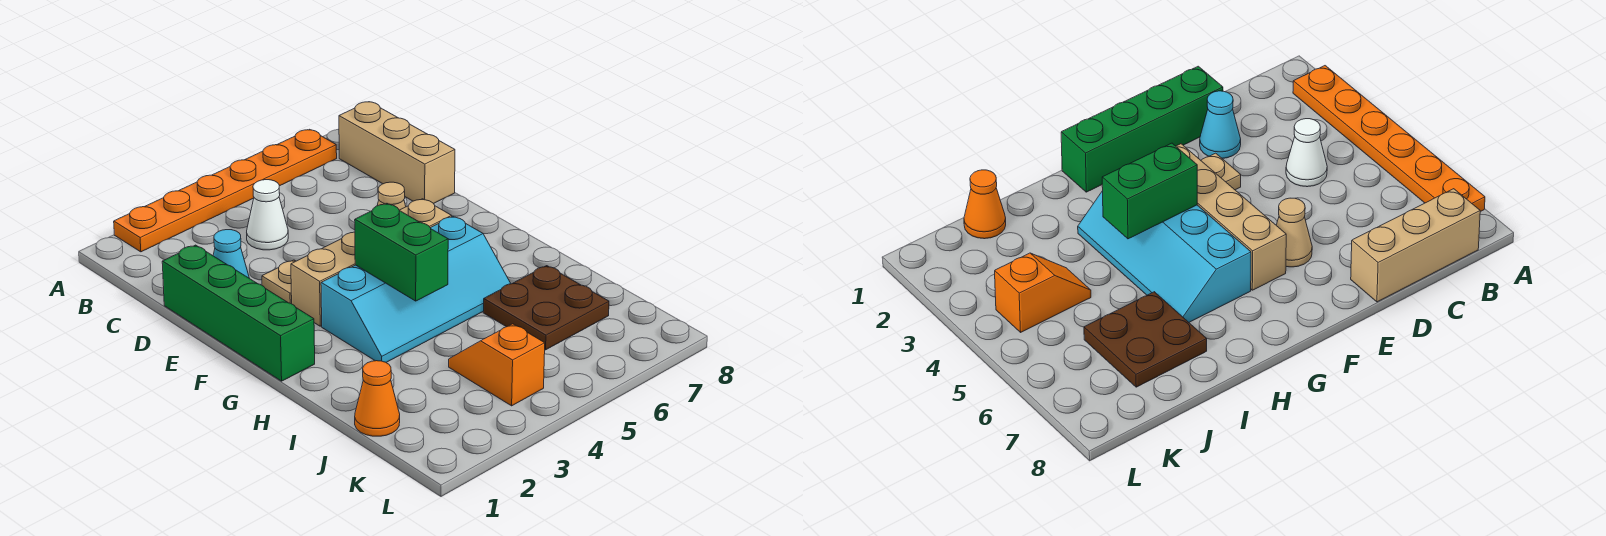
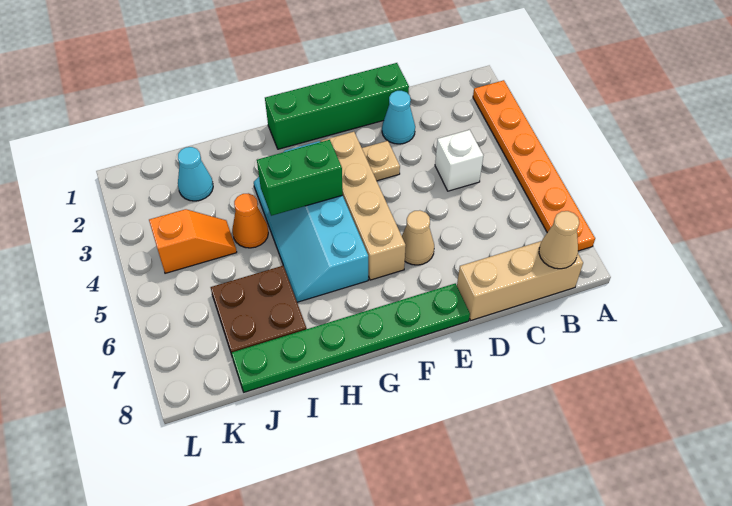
none -> tan 1x1 cone [539,211,579,269]
white 1x1 cone [247,180,288,250] -> white 1x1 brick [435,130,483,191]
none -> green 1x6 plate [232,283,470,392]
orange 1x1 cone [355,361,400,436] -> orange 1x1 cone moved to [232,193,268,248]
none -> cyan 1x1 cone [178,147,213,201]

